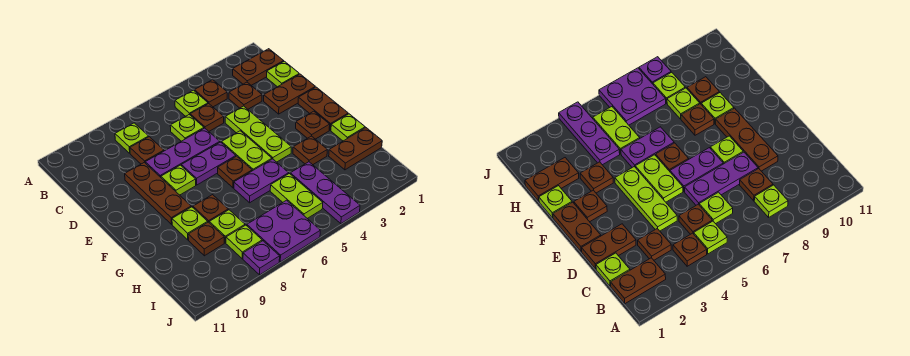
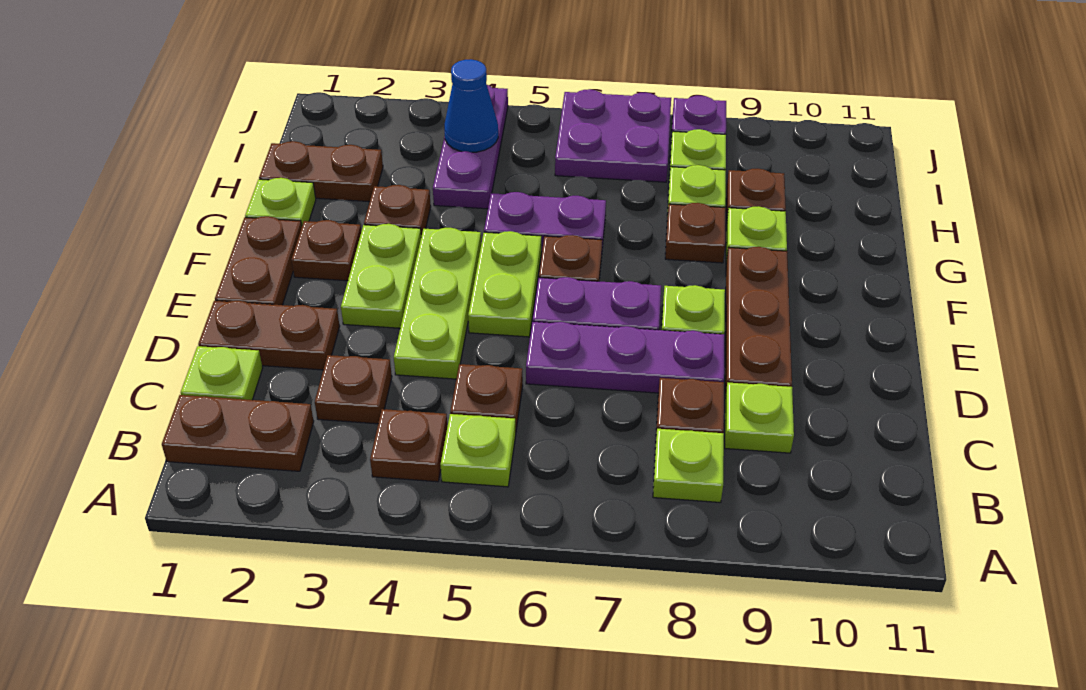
lime 1x1 plate [170,115,204,141] -> lime 1x1 plate moved to [725,383,794,453]
lime 1x2 plate [270,174,323,219] -> lime 1x2 plate moved to [341,224,421,328]
none -> blue 1x1 cone [444,59,498,152]

